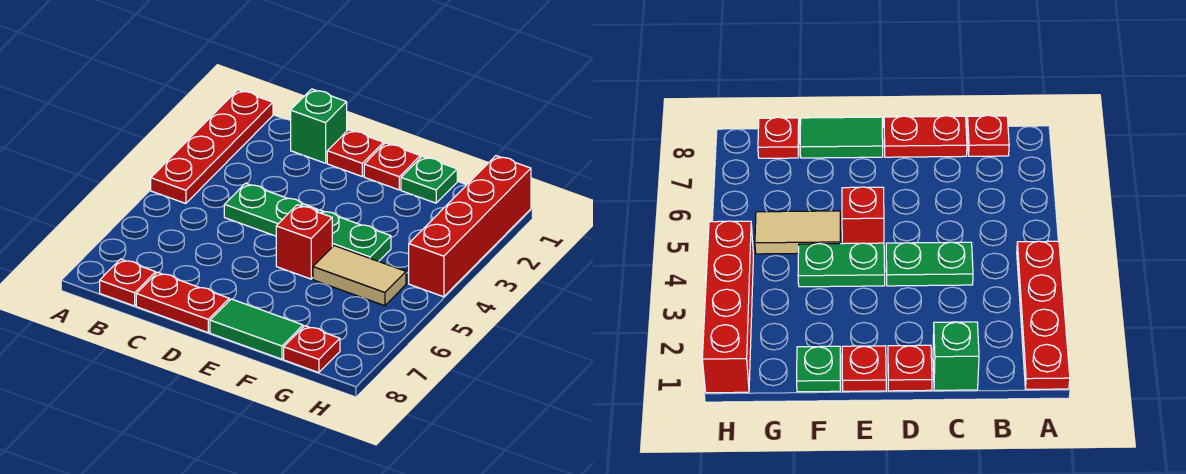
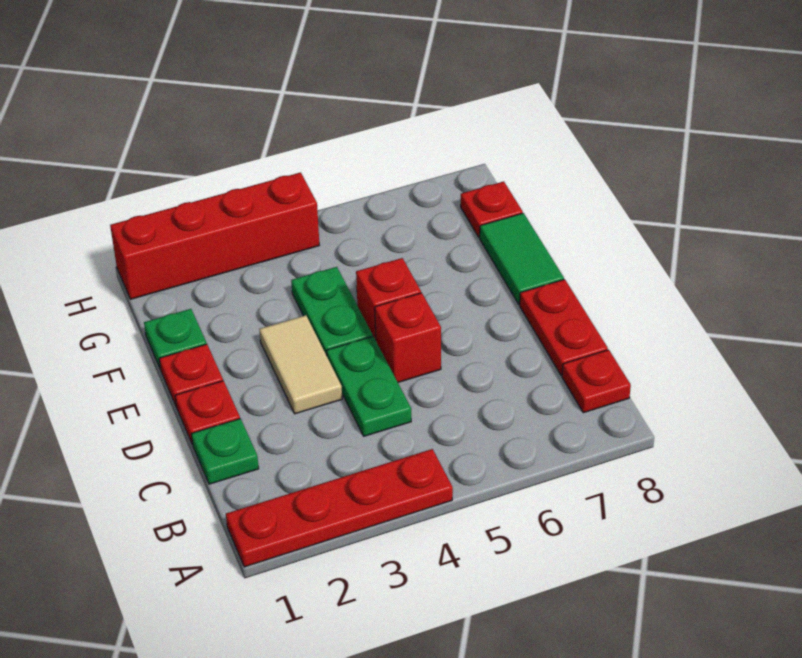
green 1x1 brick [291,89,347,163] -> green 1x1 plate [191,419,259,484]
none -> red 1x1 brick [375,293,441,382]
tan 1x2 tile [313,246,406,306] -> tan 1x2 tile moved to [259,315,342,414]

